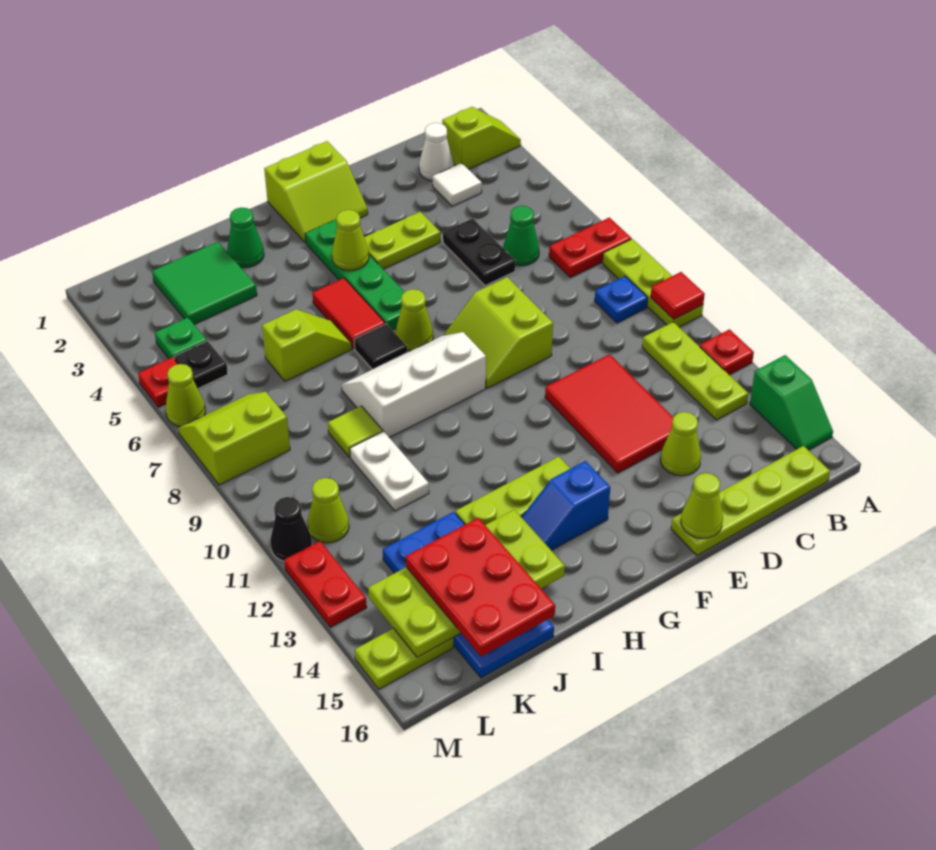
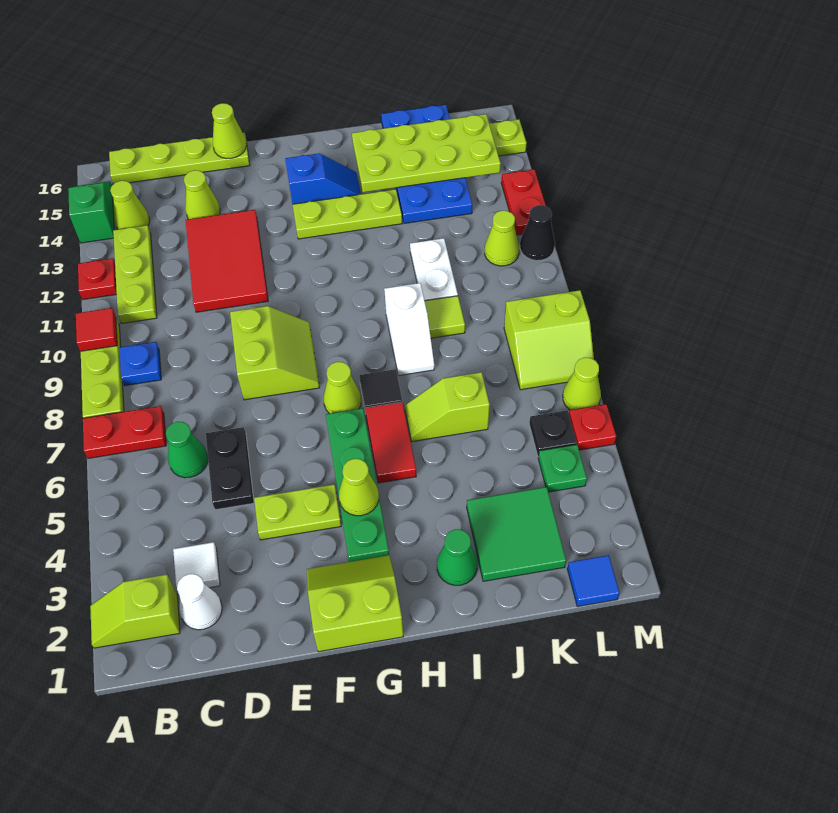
none -> lime 1x1 cone [110,181,150,230]
white 2x3 slope [342,332,486,437] -> white 1x2 slope [384,283,434,376]
red 2x3 plate [406,518,555,657] -> none
none -> blue 1x1 tile [567,555,620,607]

